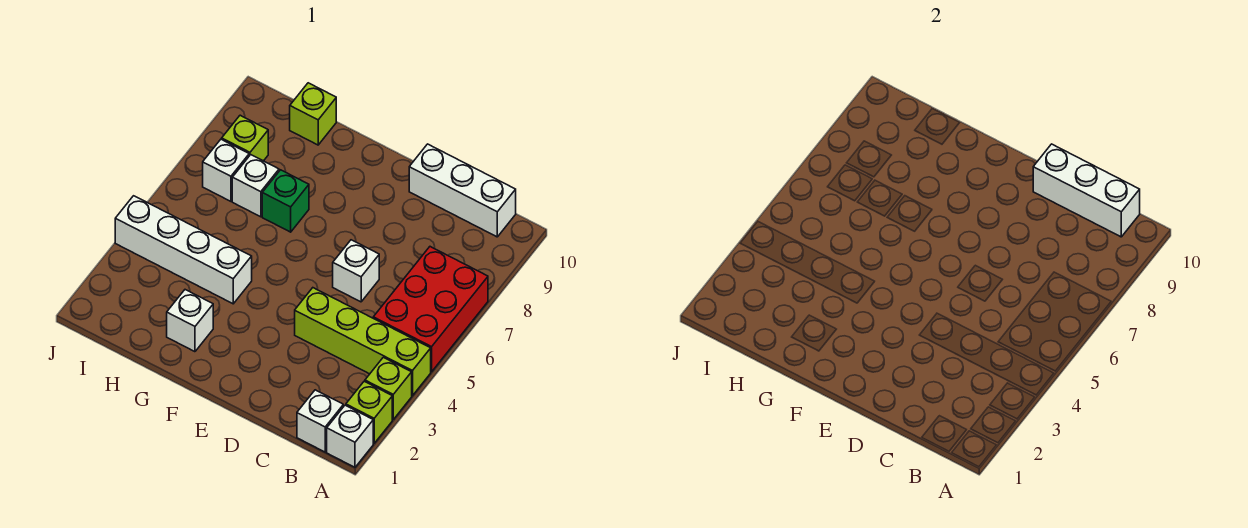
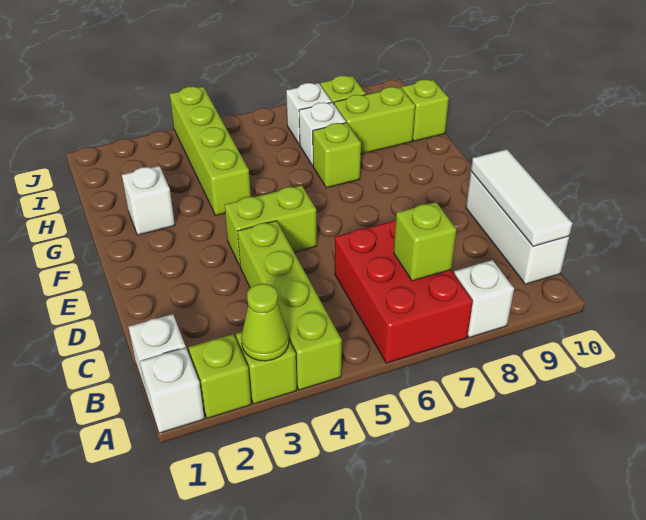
none -> lime 1x1 cone [241,284,289,361]
red 2x3 brick [373,247,488,372] -> red 2x3 brick turned to [335,220,473,363]
none -> lime 1x1 brick [394,202,456,281]
white 1x3 brick [1033,144,1140,237] -> white 1x3 tile [471,149,573,246]
white 1x1 brick [333,240,379,302] -> white 1x1 brick moved to [454,260,514,338]
none -> lime 1x2 brick [225,185,317,266]
white 1x4 brick [115,196,252,304] -> lime 1x4 brick [170,86,251,215]
green 1x1 brick [262,170,309,232] -> lime 1x1 brick [313,123,361,188]
none -> lime 1x2 brick [334,87,415,154]

